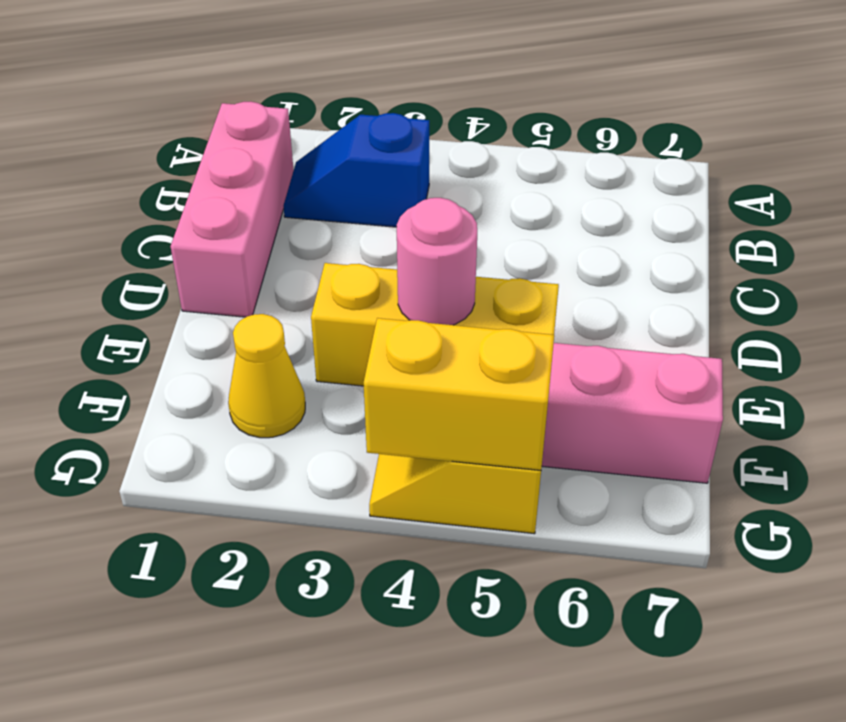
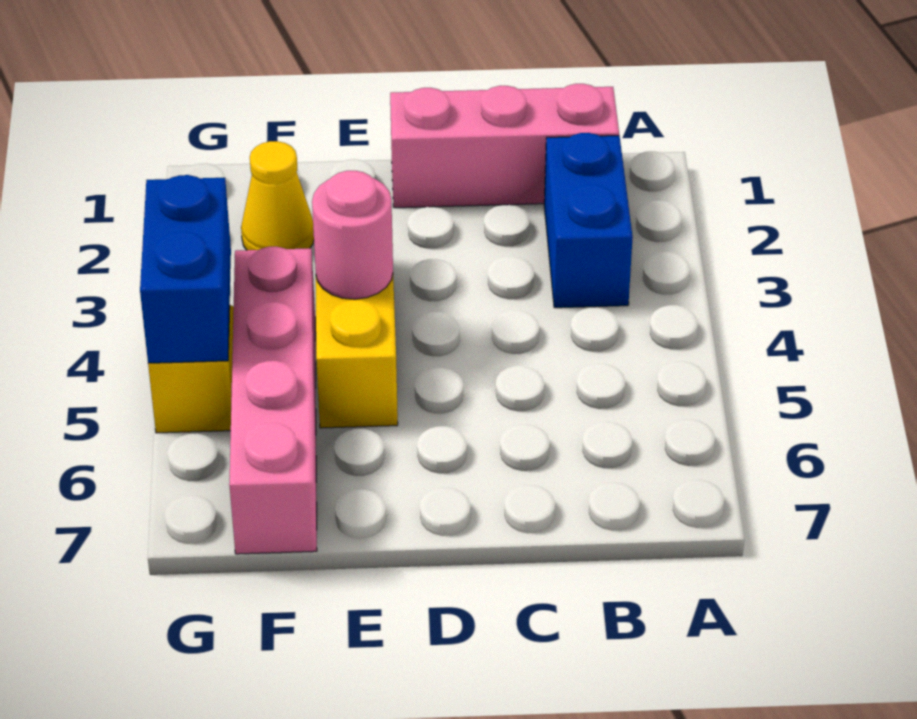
blue 1x2 slope [283,113,429,227] -> blue 1x2 brick [544,133,633,308]
yellow 1x2 brick [364,318,554,470] -> blue 1x2 brick [140,175,231,363]

